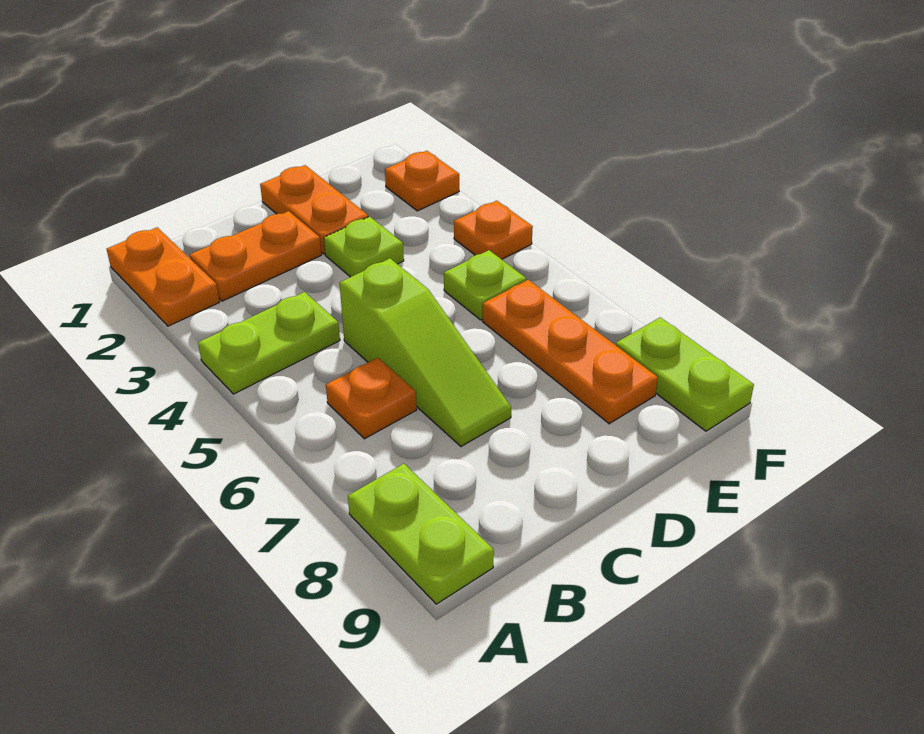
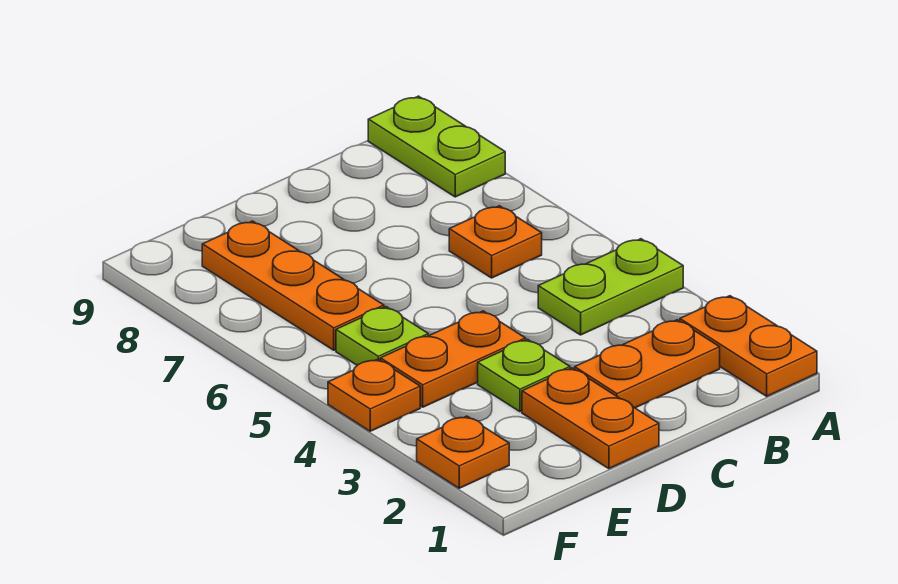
lime 1x3 slope [340,259,511,446] -> none
none -> orange 1x2 plate [380,311,526,407]
lime 1x2 plate [616,318,754,431] -> none

